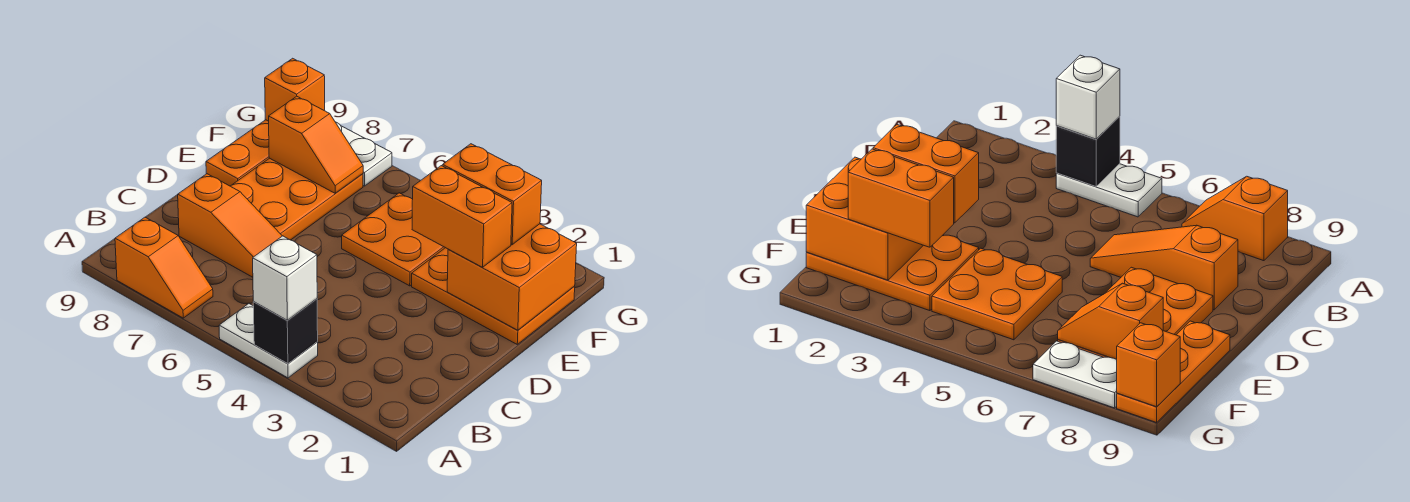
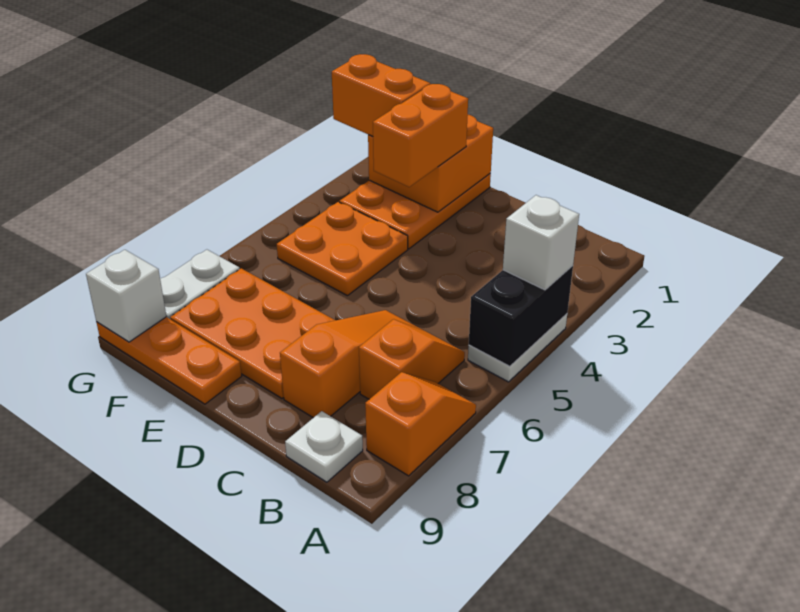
black 1x1 brick [253,299,318,364] -> black 1x2 brick [469,266,573,366]
none -> white 1x1 plate [285,411,363,482]
orange 1x2 brick [443,144,542,245] -> orange 1x2 brick turned to [332,54,430,137]
orange 1x2 slope [269,96,363,193] -> orange 1x2 slope moved to [359,319,465,399]
orange 1x1 brick [265,58,325,121] -> white 1x1 brick [86,250,166,342]

